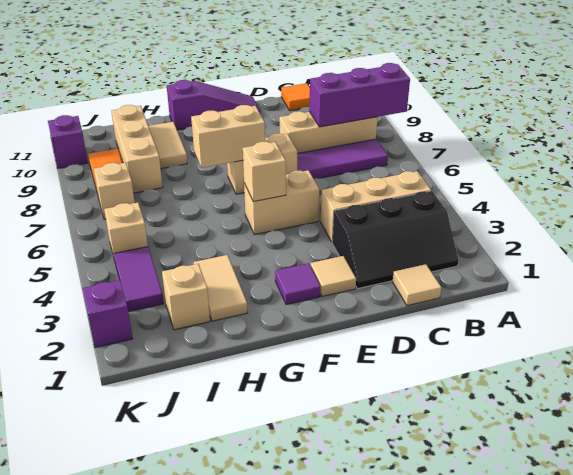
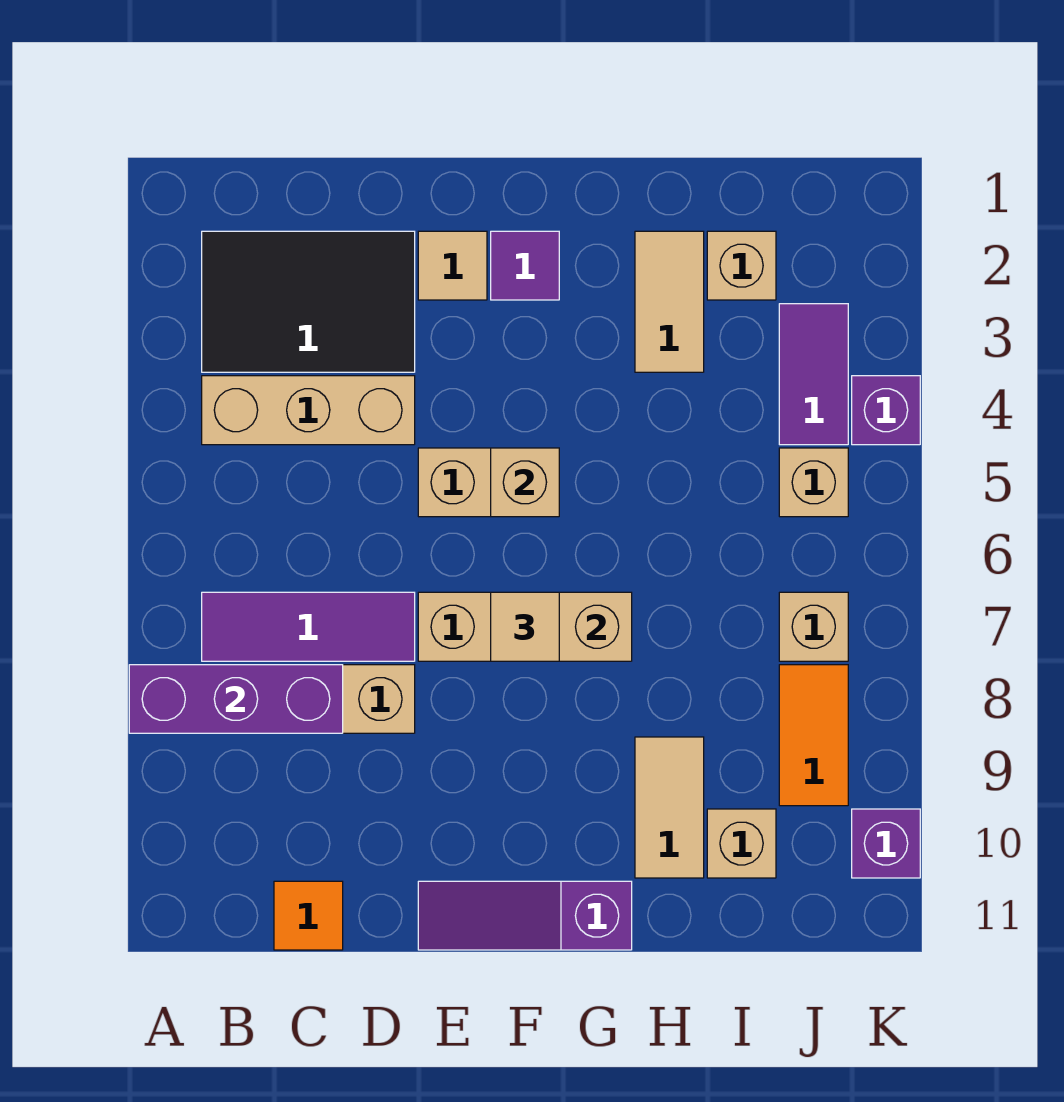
black 2x3 slope [332,191,458,289] -> black 2x3 tile [202,231,415,372]
tan 1x1 tile [393,264,442,306] -> tan 1x1 tile moved to [491,592,559,661]
tan 1x3 brick [112,105,163,193] -> tan 1x1 brick [707,809,776,878]
purple 1x1 brick [83,280,133,347] -> purple 1x1 brick moved to [852,376,920,445]

